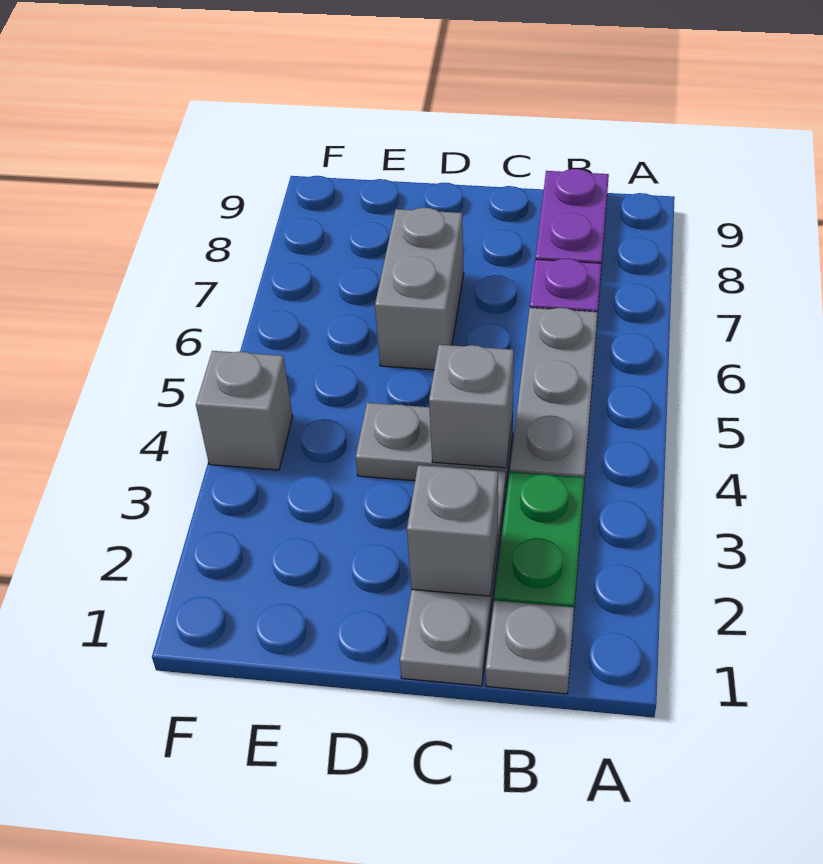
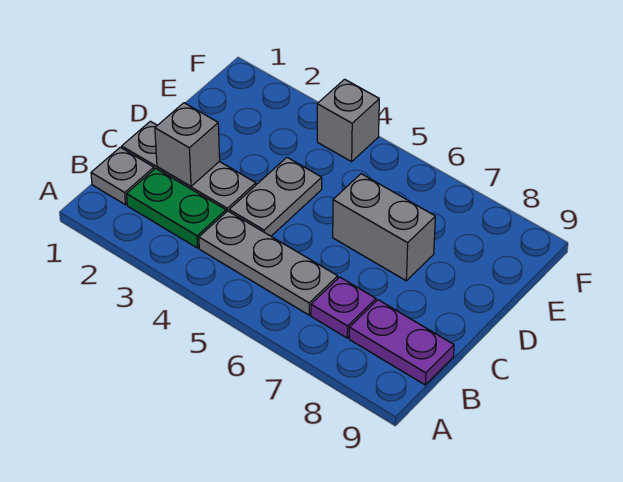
grey 1x1 brick [429,345,514,468] -> none

